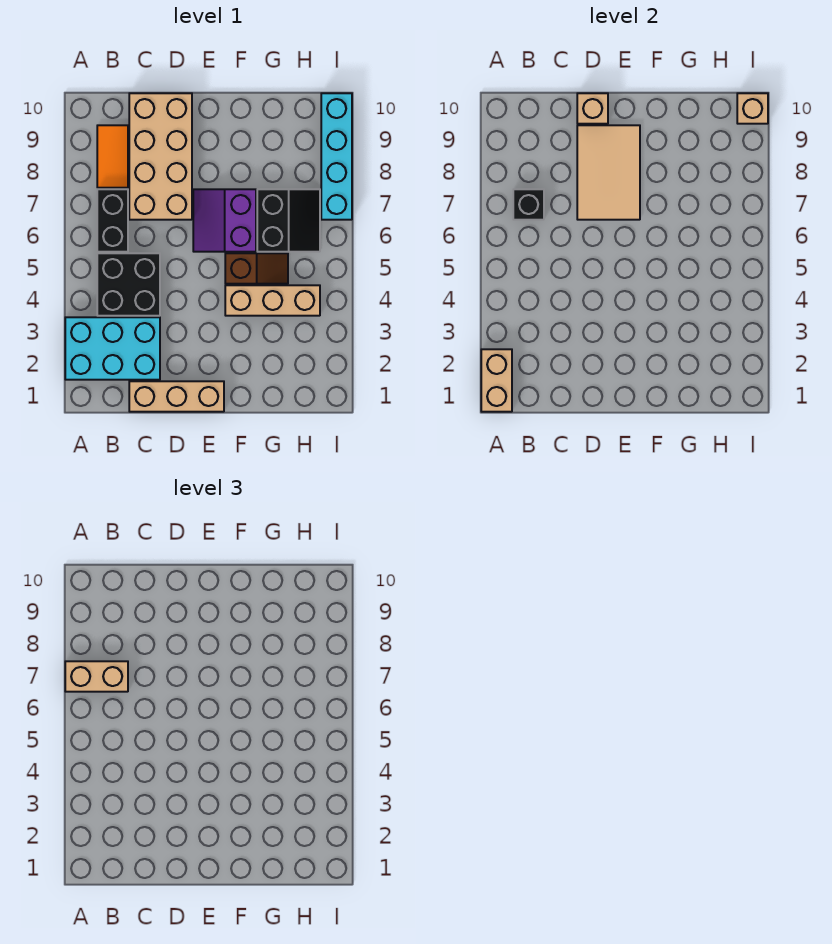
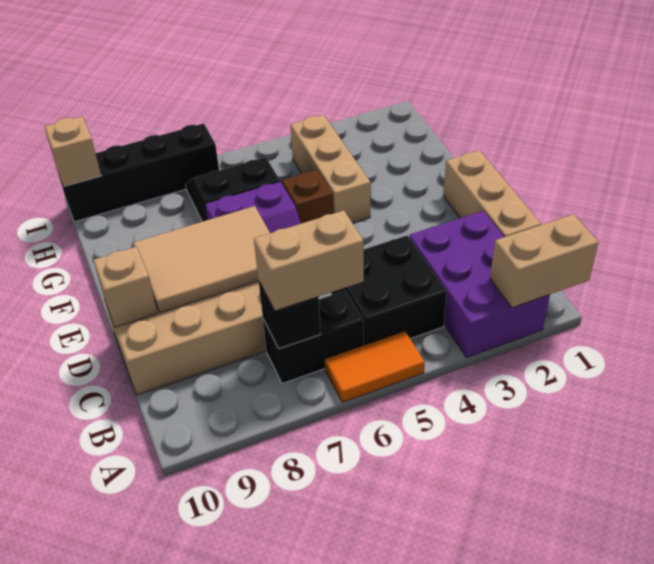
cyan 2x3 brick [65,317,160,380] -> purple 2x3 brick [409,211,550,358]
tan 1x2 brick [65,661,128,692] -> tan 1x2 brick turned to [254,211,364,311]
orange 1x2 tile [97,125,128,188] -> orange 1x2 tile moved to [325,331,425,402]
cyan 1x4 brick [321,93,352,220] -> black 1x4 brick [57,123,219,222]

